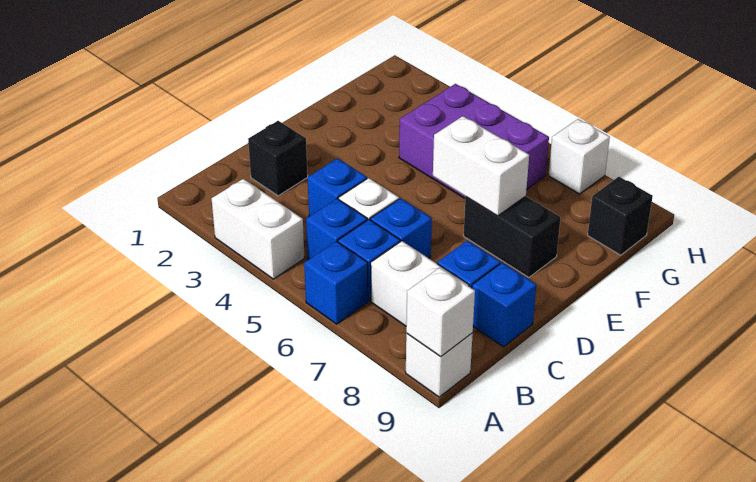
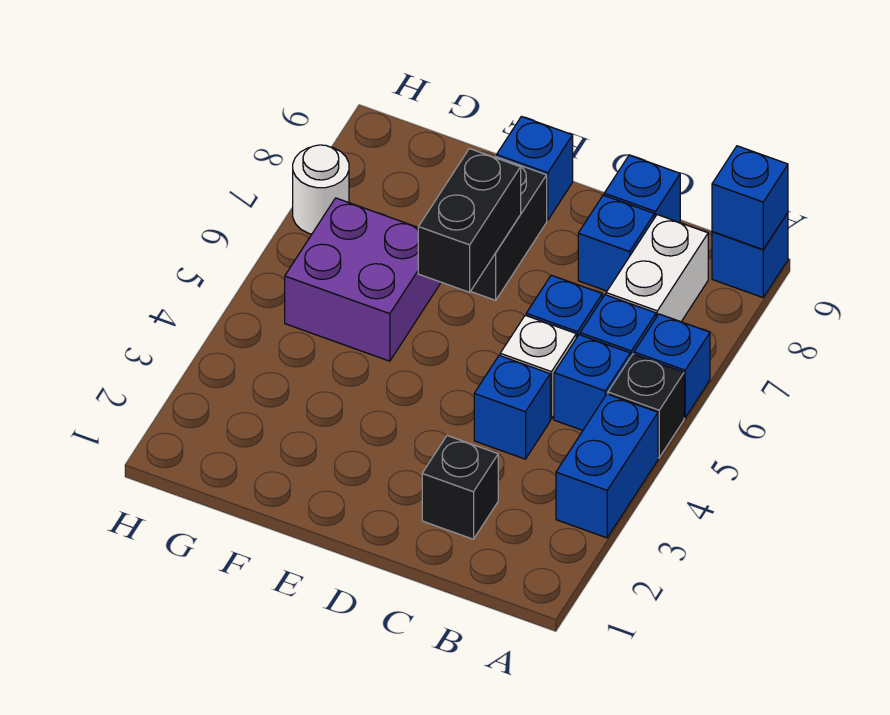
white 1x2 brick [212,179,305,279] -> blue 1x2 brick [556,394,658,538]
white 1x1 brick [406,333,473,397] -> blue 1x1 brick [712,213,788,298]
white 1x1 brick [406,268,475,356] -> blue 1x1 brick [712,146,788,249]
white 1x2 brick [433,116,529,216] -> black 1x2 brick [418,149,521,292]
none -> blue 1x1 brick [497,117,573,220]
purple 2x3 brick [399,84,549,198] -> purple 2x2 brick [285,198,441,361]
black 1x1 brick [588,177,653,255] -> black 1x1 brick moved to [608,354,684,458]
white 1x1 brick [548,119,610,194] -> white 1x1 round brick [293,145,349,234]

